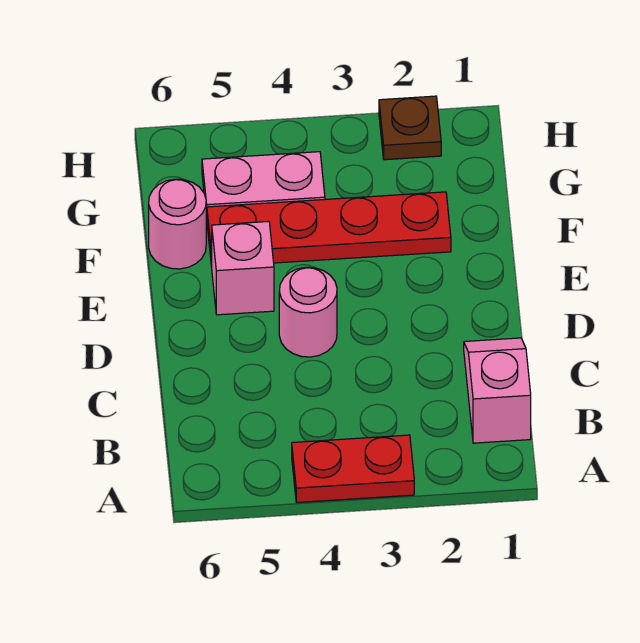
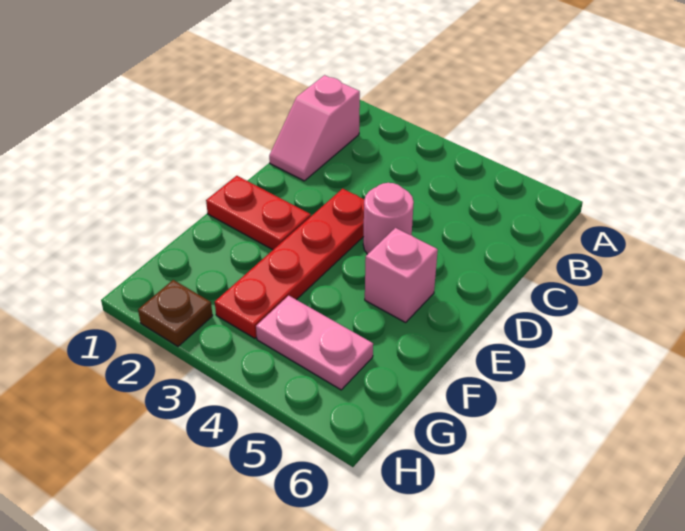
red 1x2 plate [292,435,414,502] -> red 1x2 plate moved to [206,176,311,250]
red 1x4 plate [207,192,451,267] -> red 1x4 plate turned to [215,189,364,338]
pink 1x1 round brick [149,179,206,269] -> none

